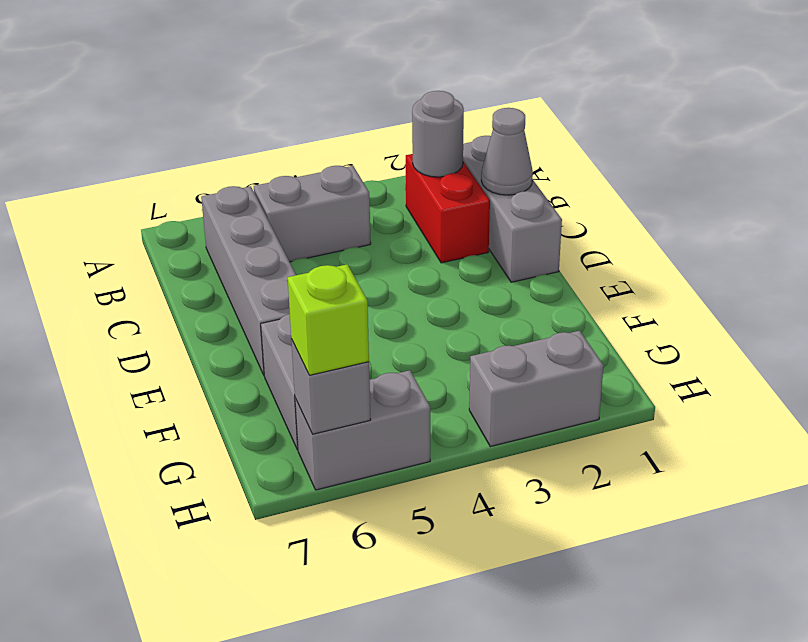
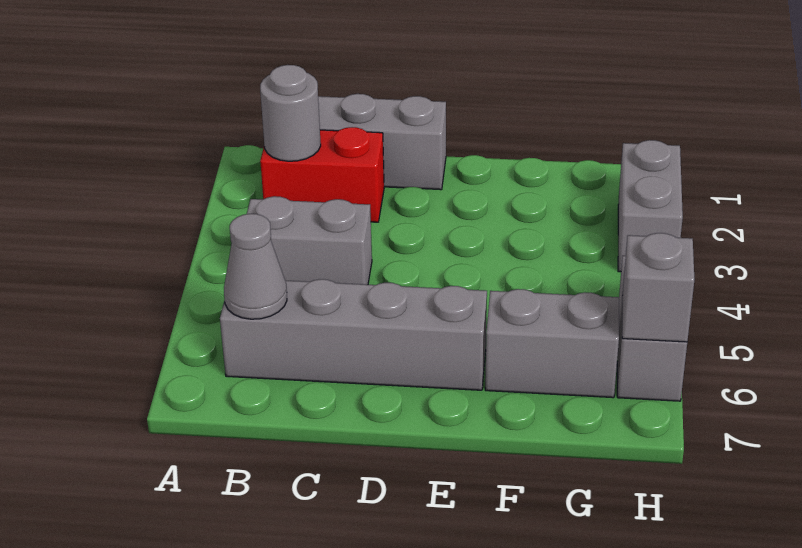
grey 1x2 brick [254,166,371,262] -> grey 1x2 brick turned to [247,196,372,285]
grey 1x1 cone [481,108,533,195] -> grey 1x1 cone moved to [224,214,287,319]
lime 1x1 brick [288,264,369,375] -> none

